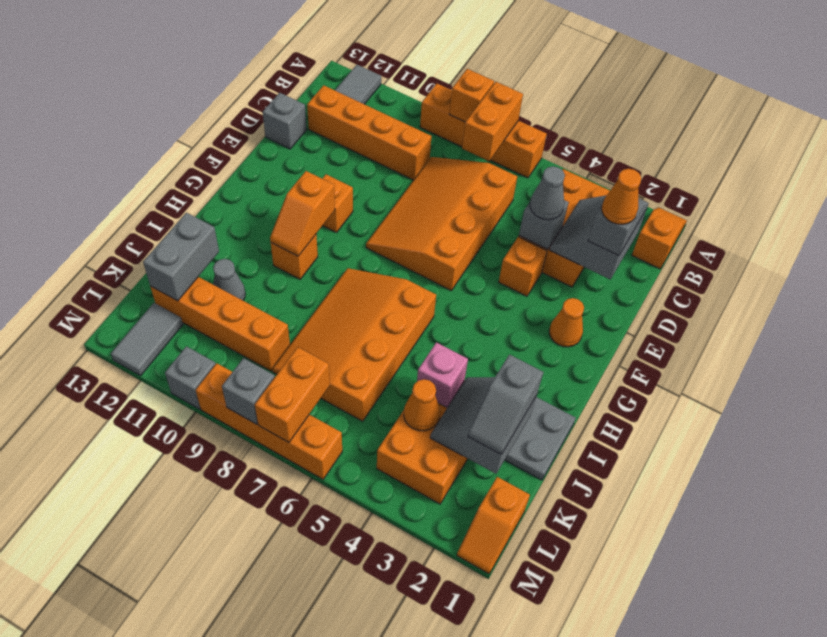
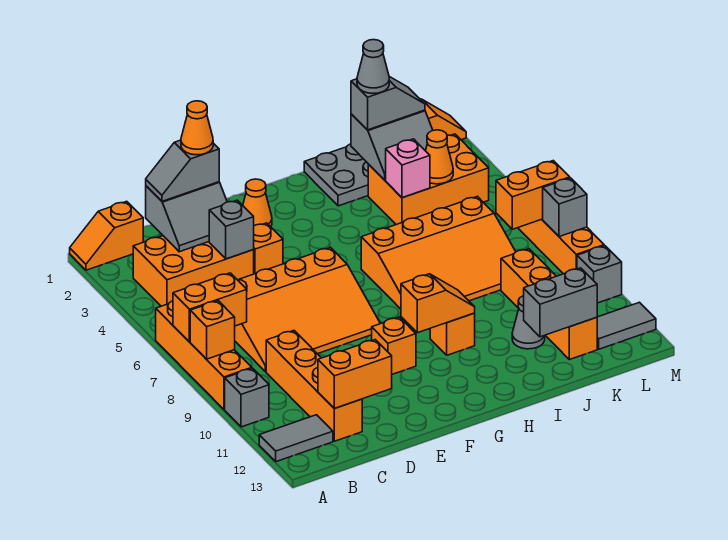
none -> orange 1x2 brick [318,340,392,408]
grey 1x1 cone [530,166,565,220] -> grey 1x1 cone moved to [357,40,389,93]
grey 1x1 brick [263,93,307,149] -> grey 1x1 brick moved to [225,368,269,427]

